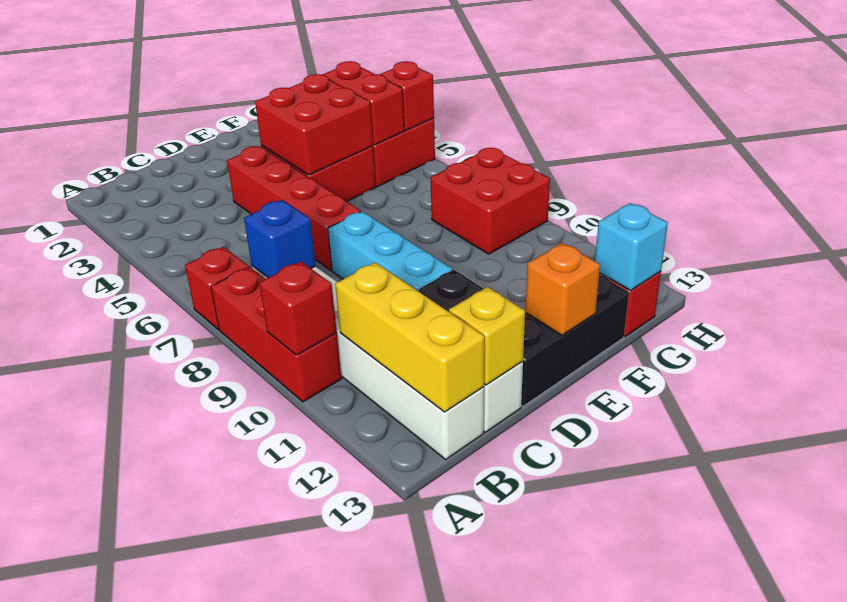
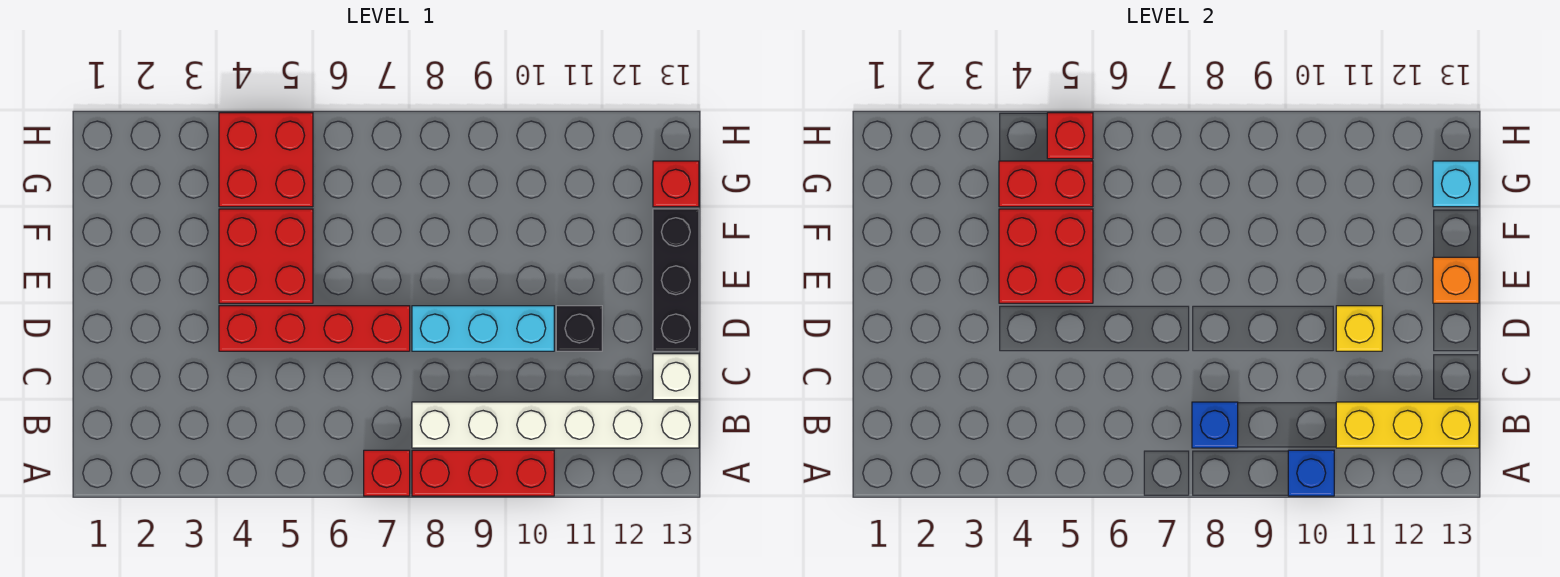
red 1x1 brick [260,262,337,355] -> blue 1x1 brick [1288,450,1334,496]
yellow 1x1 brick [449,287,525,385] -> yellow 1x1 brick moved to [1336,306,1382,351]
red 2x2 brick [431,148,550,254] -> none

